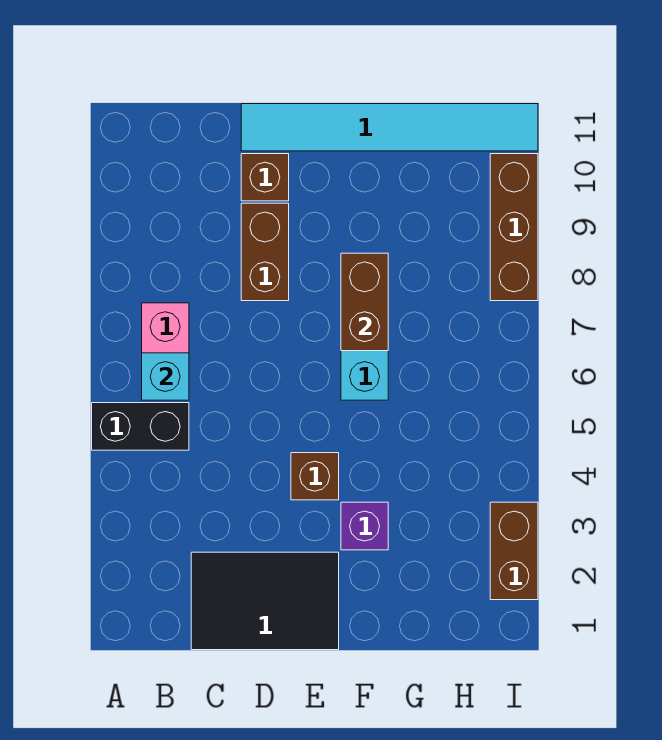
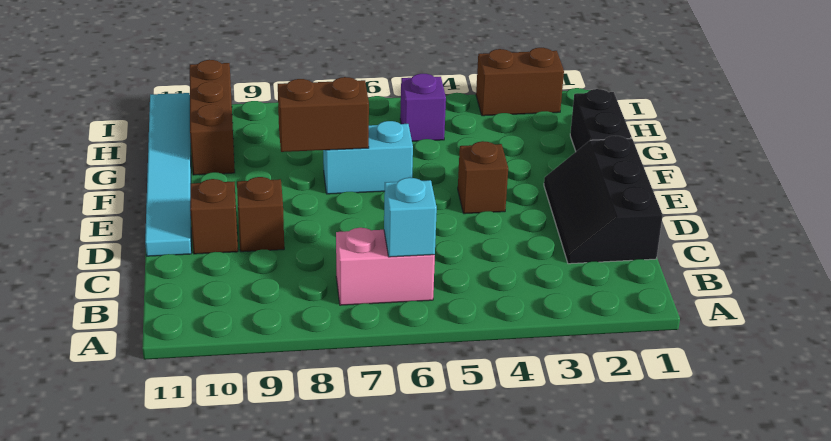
black 1x2 brick [92,403,189,450] -> black 1x2 brick moved to [570,89,632,151]
black 2x3 tile [191,552,339,650] -> black 2x3 slope [544,136,663,264]
brown 1x2 brick [241,203,289,301] -> brown 1x1 brick [237,177,284,252]
purple 1x1 brick [341,502,388,550] -> purple 1x1 brick moved to [400,74,446,141]
brown 1x3 brick [490,154,538,301] -> brown 1x3 brick turned to [190,60,235,175]

